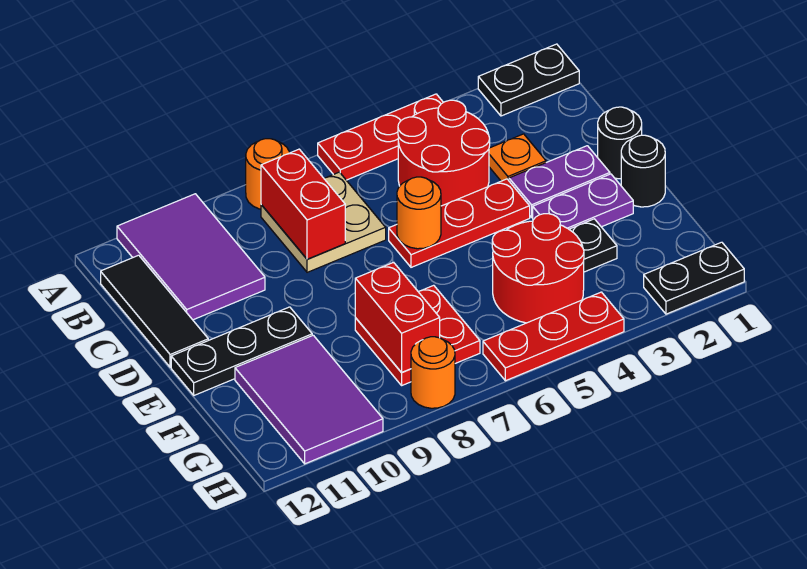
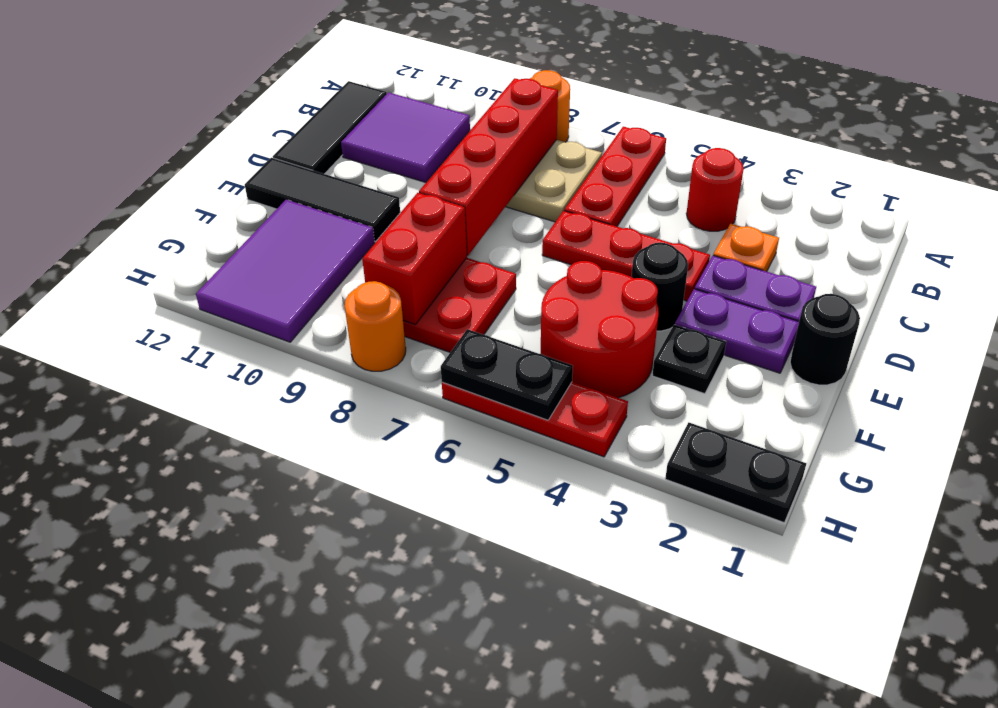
black 1x2 plate [478,44,579,116] -> black 1x2 plate moved to [441,329,573,420]
red 1x3 plate [318,94,443,180] -> red 1x3 plate turned to [564,127,666,226]
purple 2x3 tile [117,194,265,320] -> purple 2x2 tile [341,92,470,182]
red 2x2 round brick [398,100,490,206] -> red 1x1 round brick [686,148,744,231]
red 1x2 brick [261,149,345,259] -> red 1x4 brick [419,78,558,256]
black 1x1 round brick [598,107,642,179] -> black 1x1 round brick moved to [631,243,688,331]
orange 1x1 round brick [397,177,441,249] -> none
black 1x3 plate [171,307,312,395] -> black 1x3 tile [245,158,400,241]

